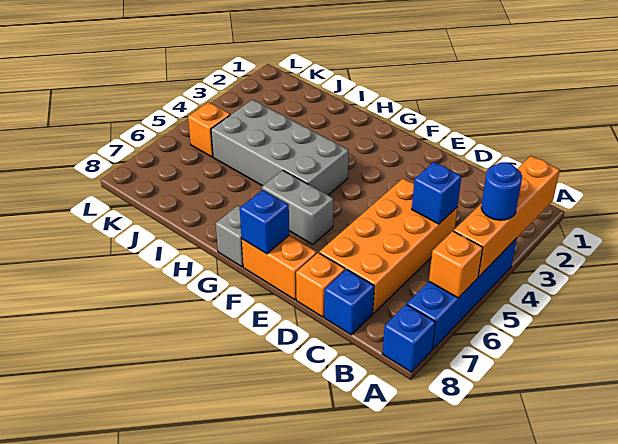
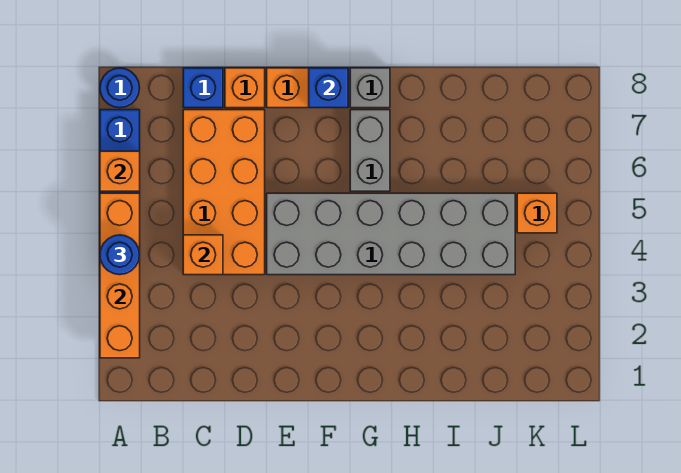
blue 1x1 brick [382,304,436,372] -> blue 1x1 round brick [100,68,140,108]
blue 1x1 brick [412,162,462,224] -> orange 1x1 brick [183,235,223,275]
grey 1x2 brick [262,170,333,244] -> grey 1x2 brick turned to [350,110,390,191]
grey 2x4 brick [211,100,349,195] -> grey 2x6 brick [267,193,515,275]

